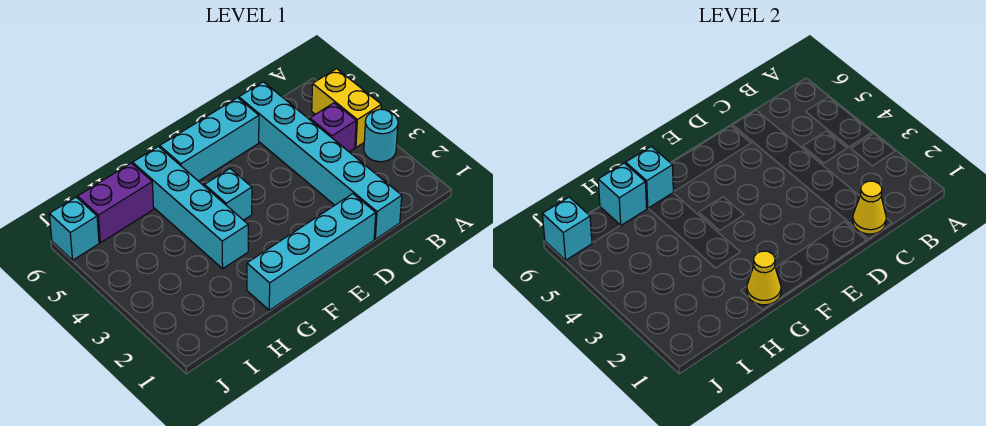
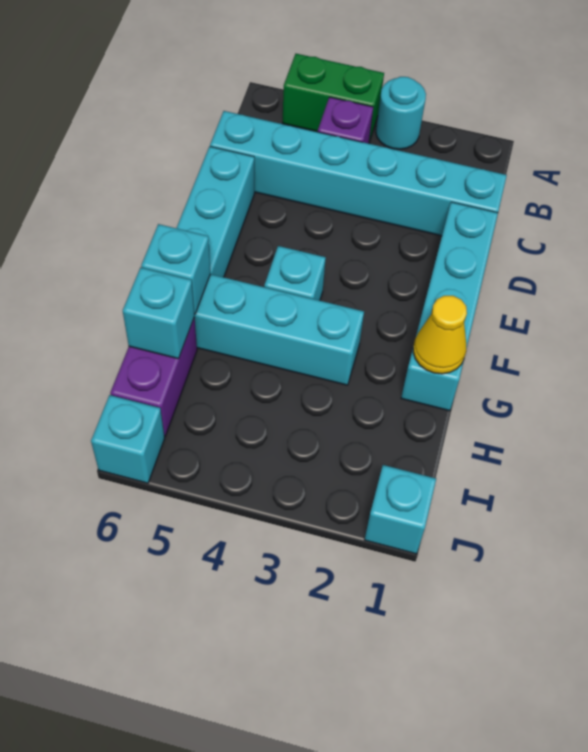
yellow 1x2 brick [312,69,381,147] -> green 1x2 brick [283,54,384,142]
yellow 1x1 cone [853,181,886,234] -> none
cyan 1x1 brick [542,197,592,260] -> cyan 1x1 brick moved to [365,465,436,554]

